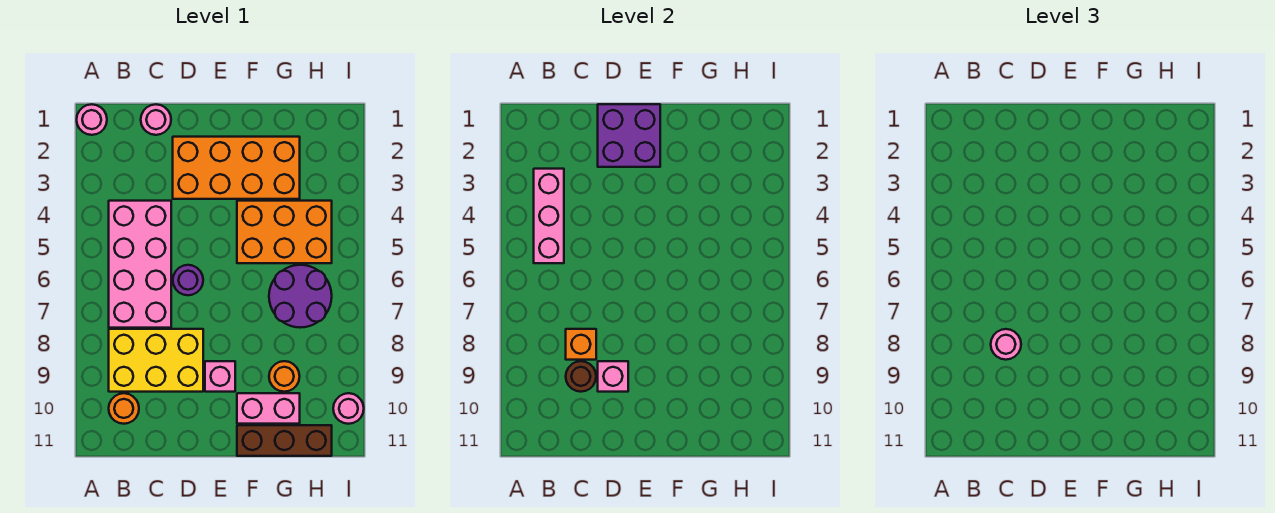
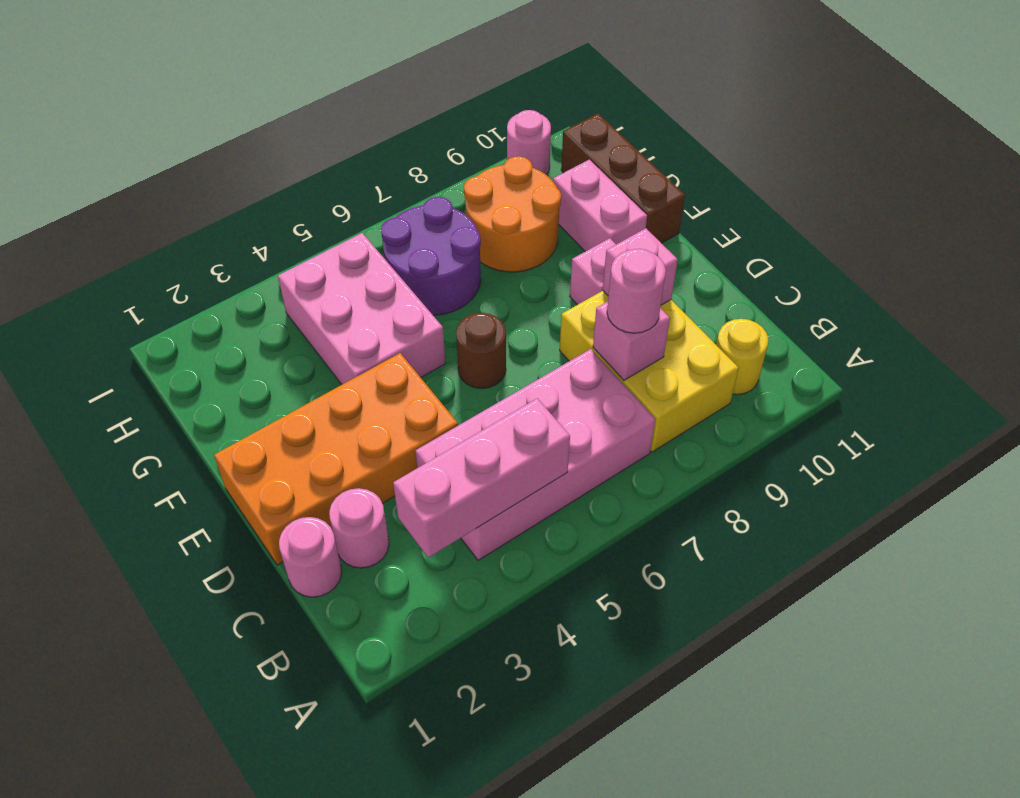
pink 1x1 round brick [77,104,107,135] -> pink 1x1 round brick moved to [329,488,389,568]
orange 1x1 round brick [109,393,139,424] -> yellow 1x1 round brick [716,319,768,395]
orange 1x1 brick [566,329,596,360] -> pink 1x1 brick [593,302,670,380]
brown 1x1 round brick [566,361,596,392] -> brown 1x1 round brick moved to [456,313,506,388]
purple 2x2 brick [598,104,660,167] -> none
orange 2x4 brick [173,137,300,199] -> orange 2x4 brick turned to [214,353,458,565]
purple 1x1 round brick [173,265,203,295] -> none
orange 2x3 brick [237,201,332,263] -> pink 2x3 brick [278,233,445,384]
orange 1x1 round brick [269,361,300,392] -> orange 2x2 round brick [464,156,561,272]

